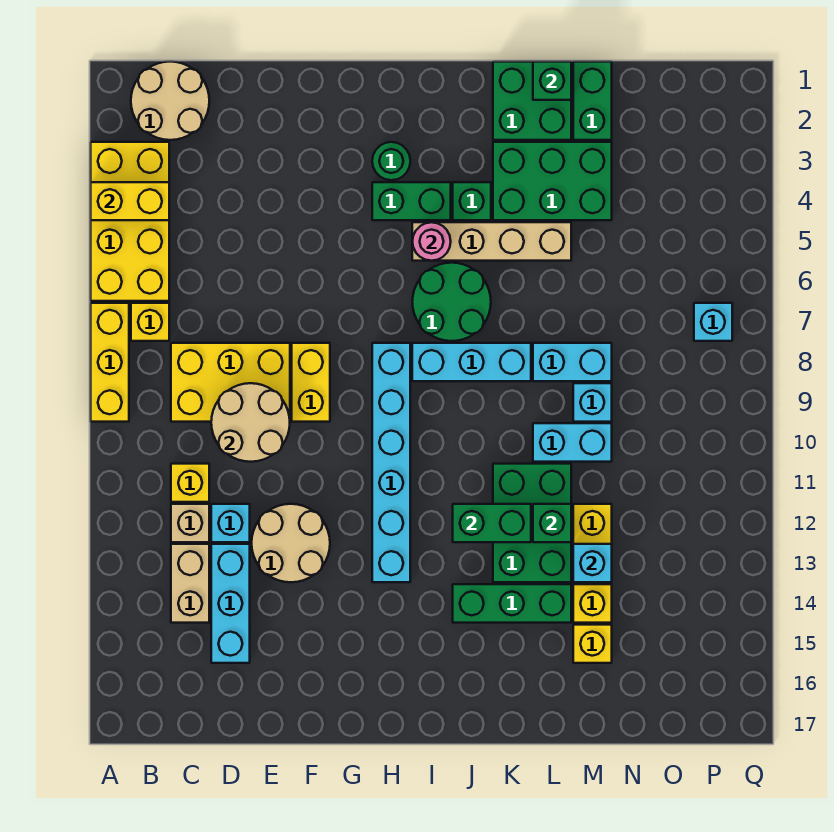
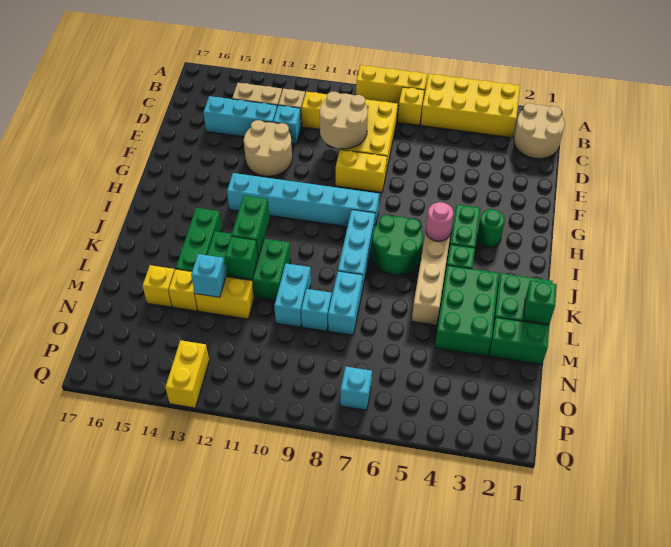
yellow 1x2 brick [91,182,169,220] -> yellow 1x2 brick moved to [165,340,209,408]

